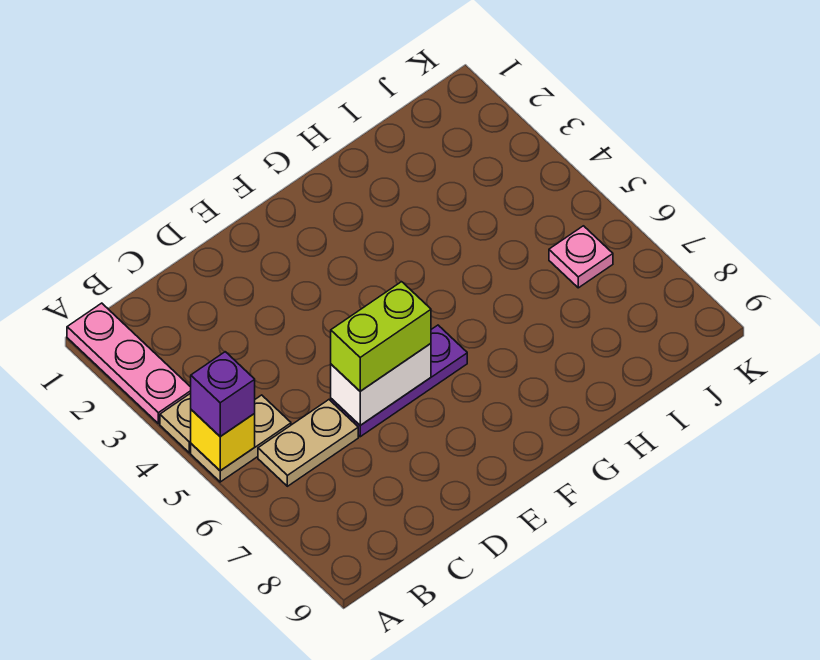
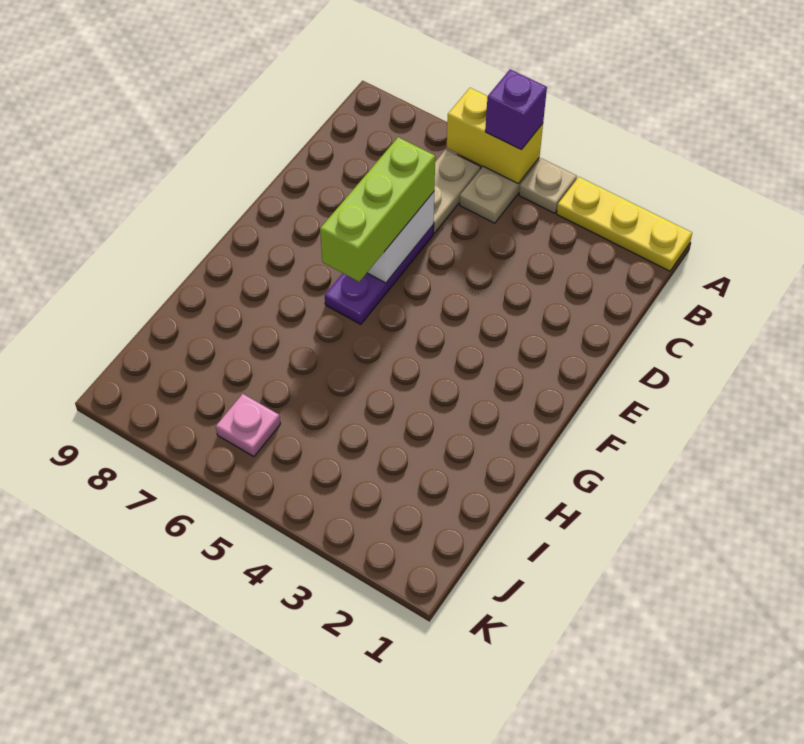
pink 1x3 plate [67,303,191,424] -> yellow 1x3 plate [557,177,692,271]
yellow 1x1 brick [191,410,255,471] -> yellow 1x2 brick [447,88,543,184]
lime 1x2 brick [331,282,431,391] -> lime 1x3 brick [320,137,435,282]

